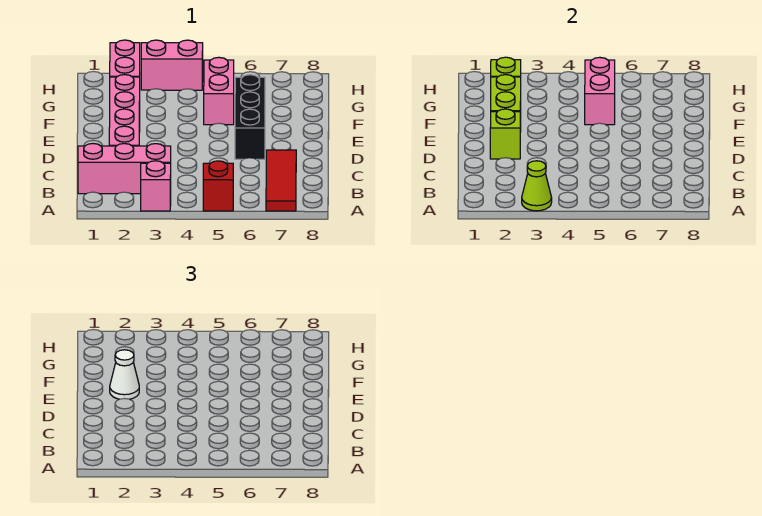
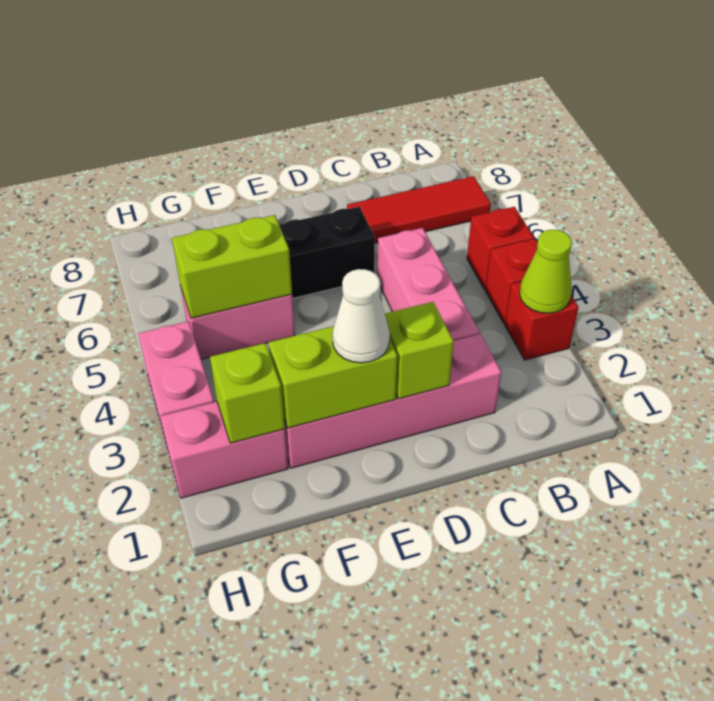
pink 1x1 brick [141,161,171,211] -> red 1x1 brick [505,282,579,360]
none -> red 1x1 brick [485,239,538,324]
pink 1x3 brick [78,144,171,194] -> pink 1x3 brick moved to [377,228,480,341]
pink 1x2 brick [585,57,615,125] -> lime 1x2 brick [172,215,292,318]

